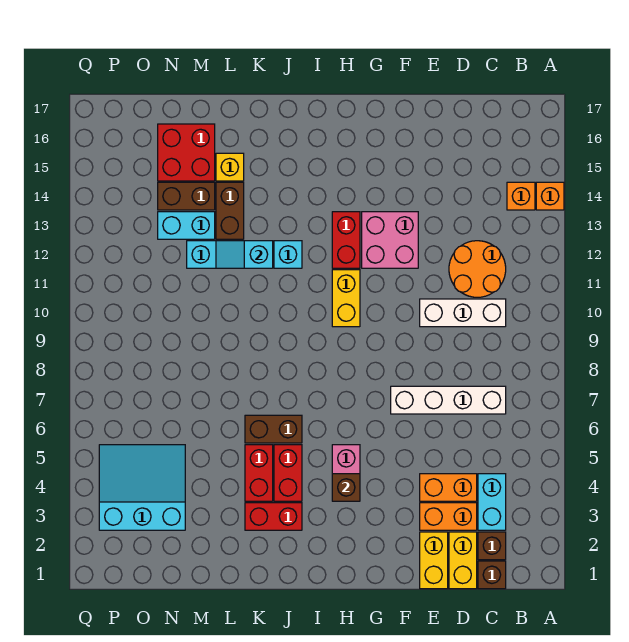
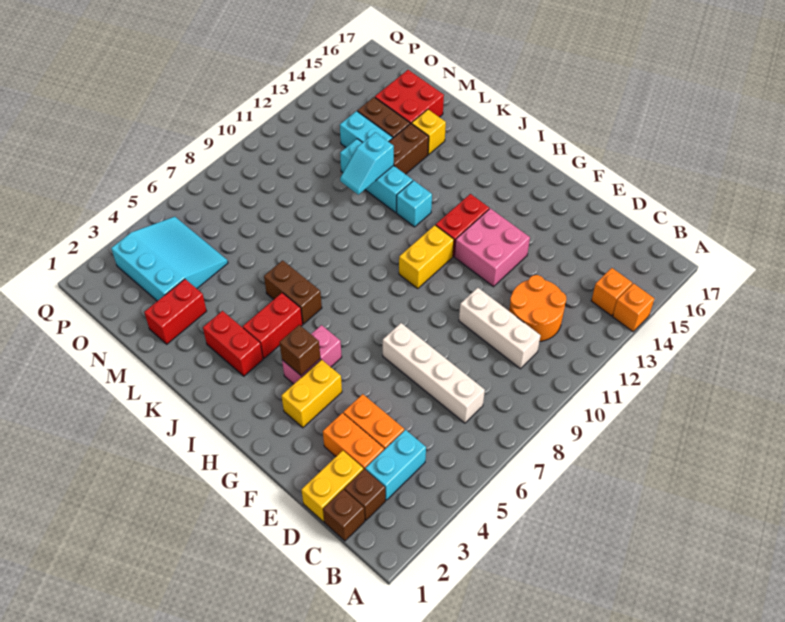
yellow 1x2 brick [420,532,448,589] -> yellow 1x2 brick moved to [281,360,342,428]
red 1x2 brick [245,445,273,501] -> red 1x2 brick moved to [144,279,206,344]
cyan 1x2 slope [216,241,273,268] -> cyan 1x2 slope turned to [340,132,394,195]

